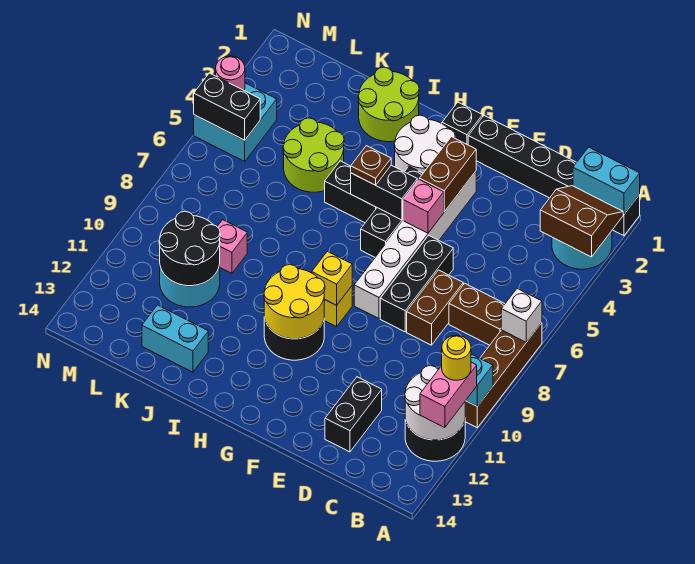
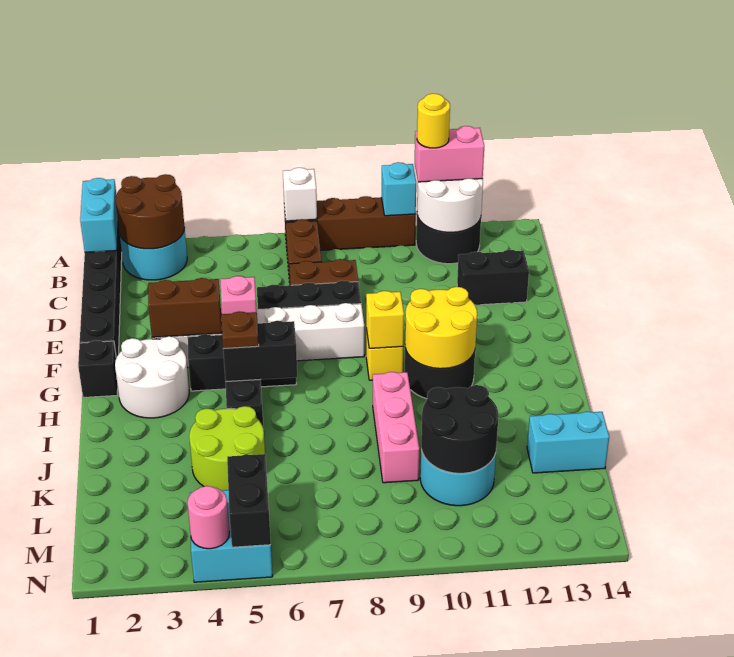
brown 2x2 slope [540,186,623,257] -> brown 2x2 round brick [116,174,185,249]
black 1x2 brick [351,165,417,220] -> black 1x2 brick turned to [223,321,297,382]
lime 2x2 round brick [358,67,419,142] -> none
cyan 1x2 brick [142,305,208,372] -> cyan 1x2 brick turned to [527,412,609,473]
pink 1x1 brick [217,220,247,273] -> pink 1x3 brick [373,372,419,483]

